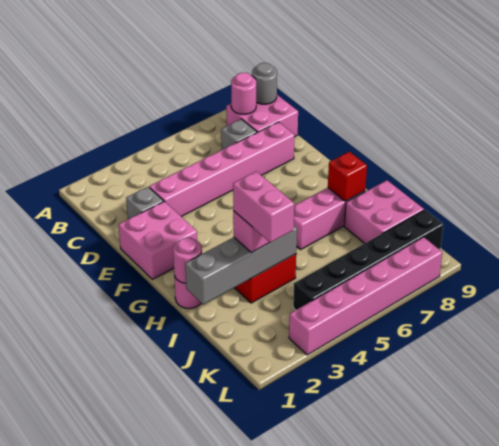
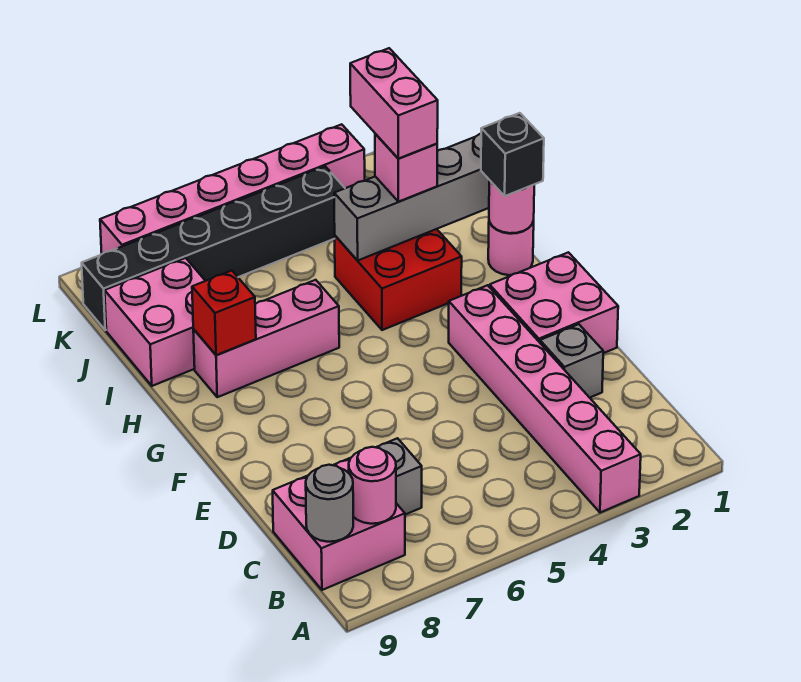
pink 1x6 brick [149,122,295,217] -> pink 1x6 brick turned to [449,285,641,513]
none -> black 1x1 brick [481,113,544,196]

